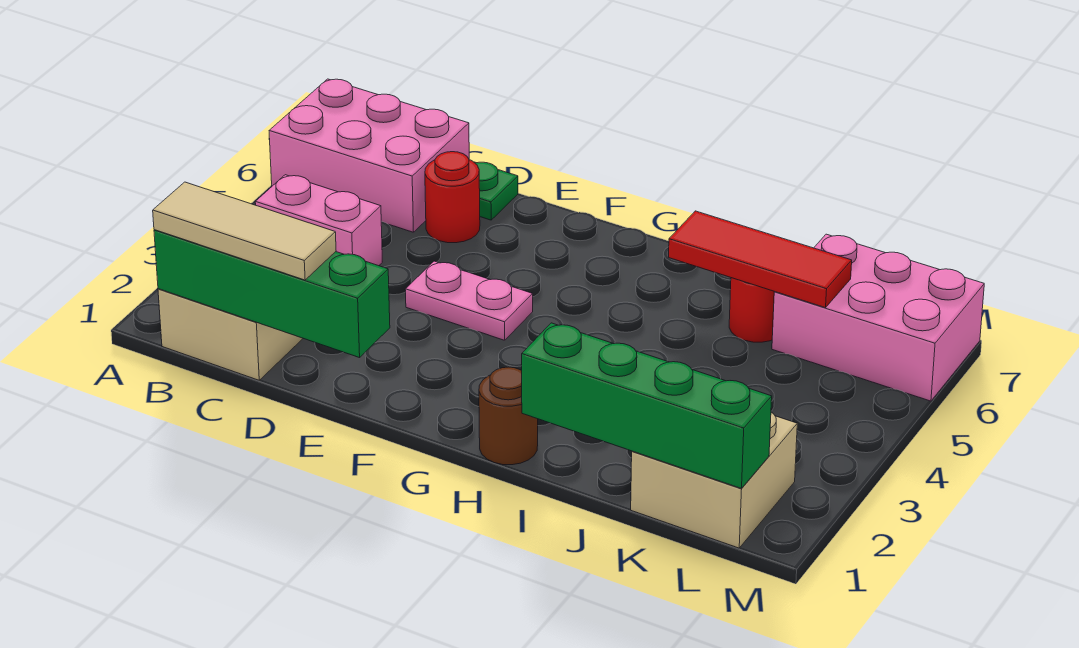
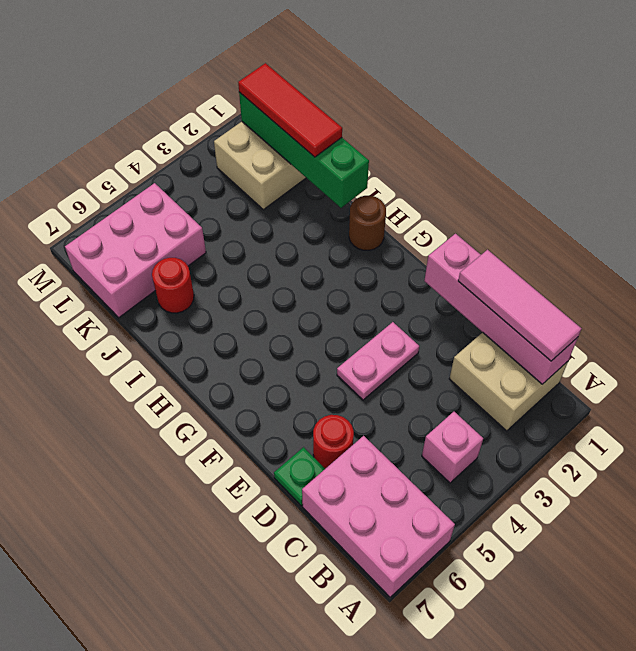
green 1x4 brick [154,230,390,358] -> pink 1x4 brick [424,234,578,384]
tan 1x3 tile [153,182,336,280] -> pink 1x3 tile [458,250,582,361]
pink 1x2 brick [255,175,382,266] -> pink 1x1 brick [422,412,483,483]
pink 1x2 plate [405,261,533,340] -> pink 1x2 plate turned to [337,322,419,400]
red 1x3 tile [669,211,852,308] -> red 1x3 tile moved to [238,63,342,157]
pink 2x3 brick [772,234,984,401] -> pink 2x3 brick turned to [65,183,206,318]

